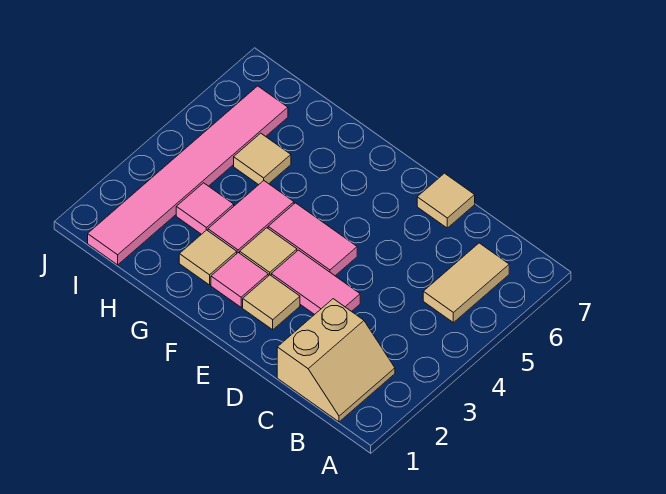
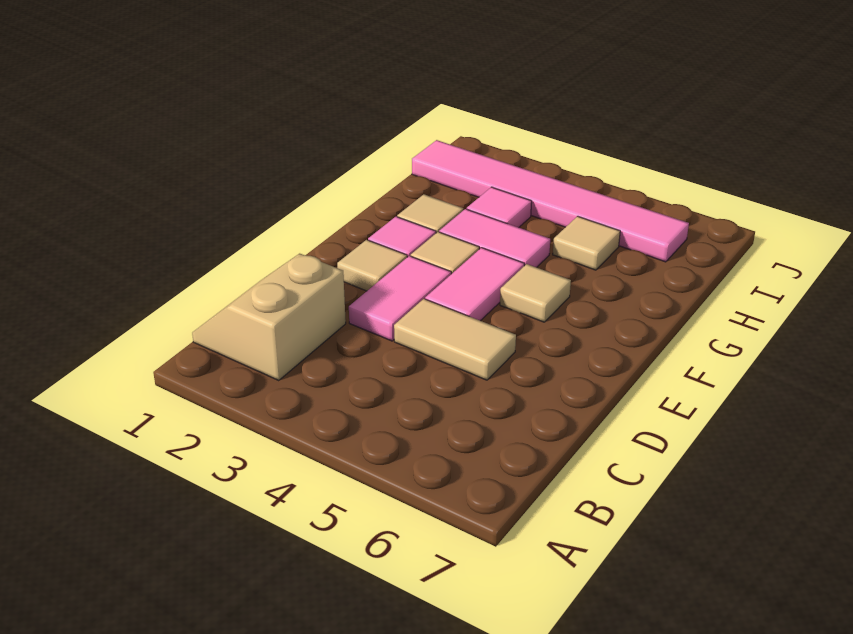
tan 2x2 slope [277,299,395,422] -> tan 2x2 slope turned to [192,254,346,381]
tan 1x2 tile [423,243,509,323] -> tan 1x2 tile moved to [394,299,516,380]
tan 1x1 tile [417,173,475,228] -> tan 1x1 tile moved to [500,264,571,322]

